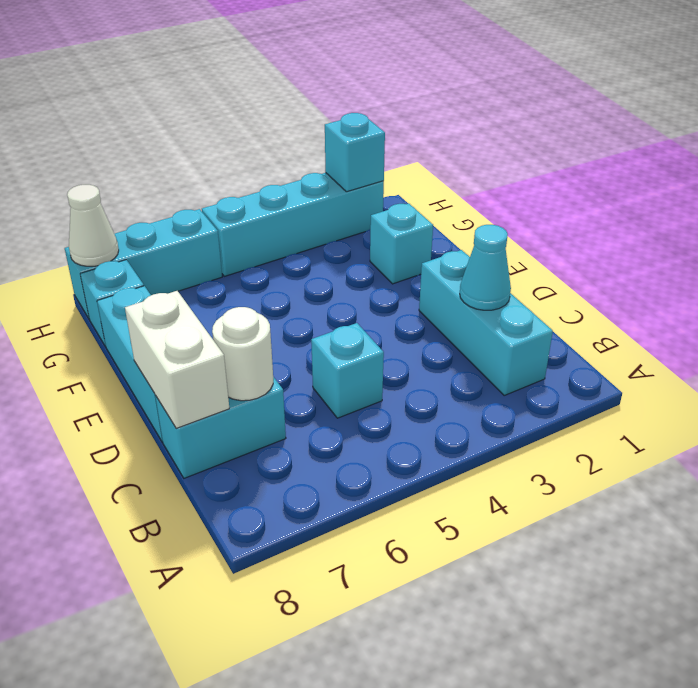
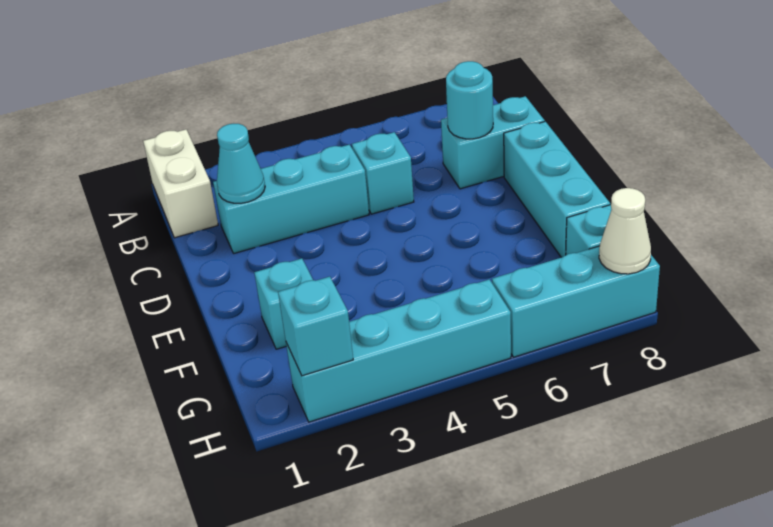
cyan 1x3 brick [419,250,553,396] -> cyan 1x3 brick turned to [213,144,369,253]
white 1x1 round brick [212,307,273,401] -> cyan 1x1 round brick [446,61,493,139]
white 1x2 brick [125,291,229,428] -> white 1x2 brick moved to [143,129,218,238]

